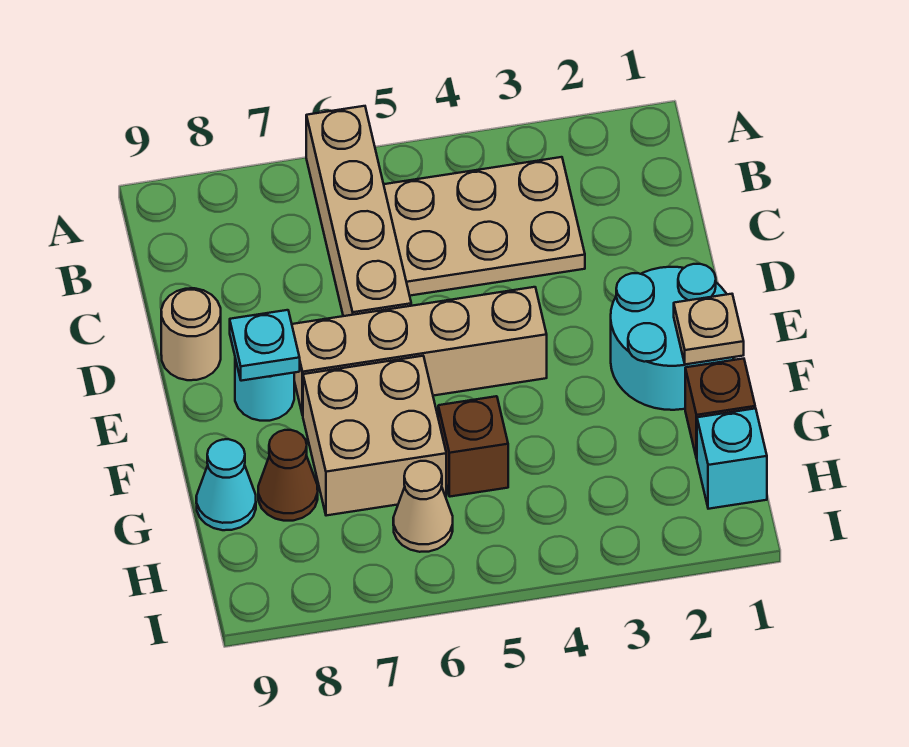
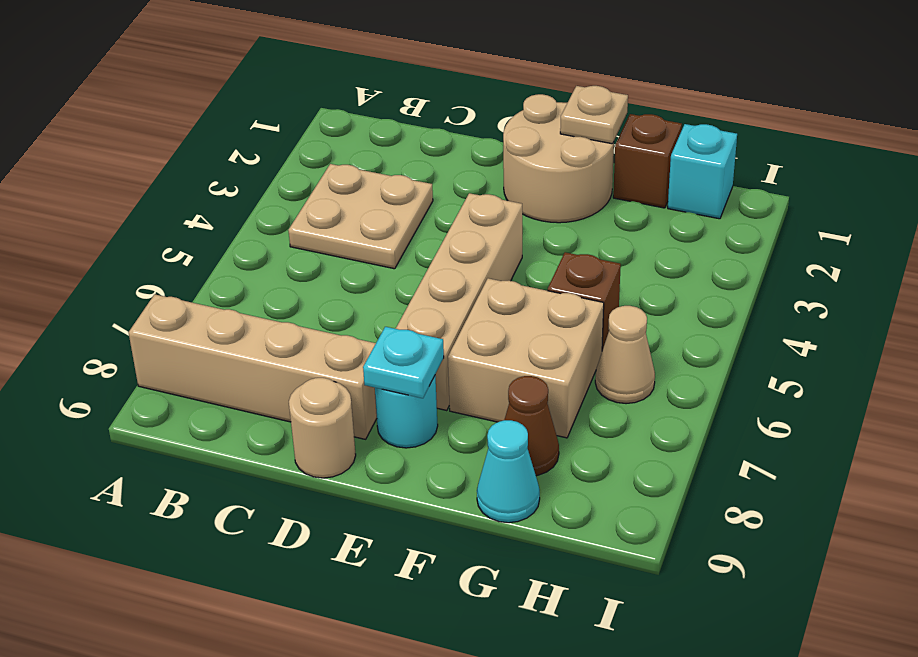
tan 1x4 brick [306,106,411,316] -> tan 1x4 brick moved to [129,294,377,439]
tan 2x3 plate [384,157,585,296] -> tan 2x2 plate [288,164,433,269]
cyan 2x2 round brick [611,264,733,410] -> tan 2x2 round brick [503,94,614,223]

